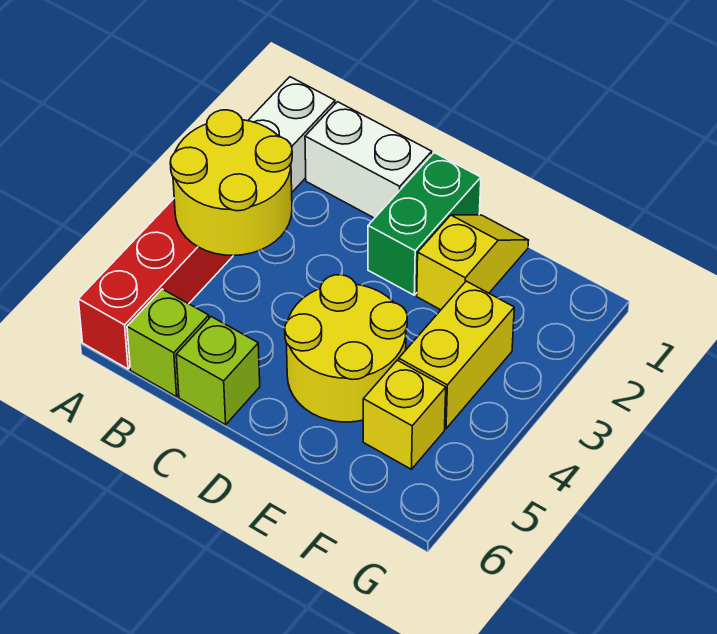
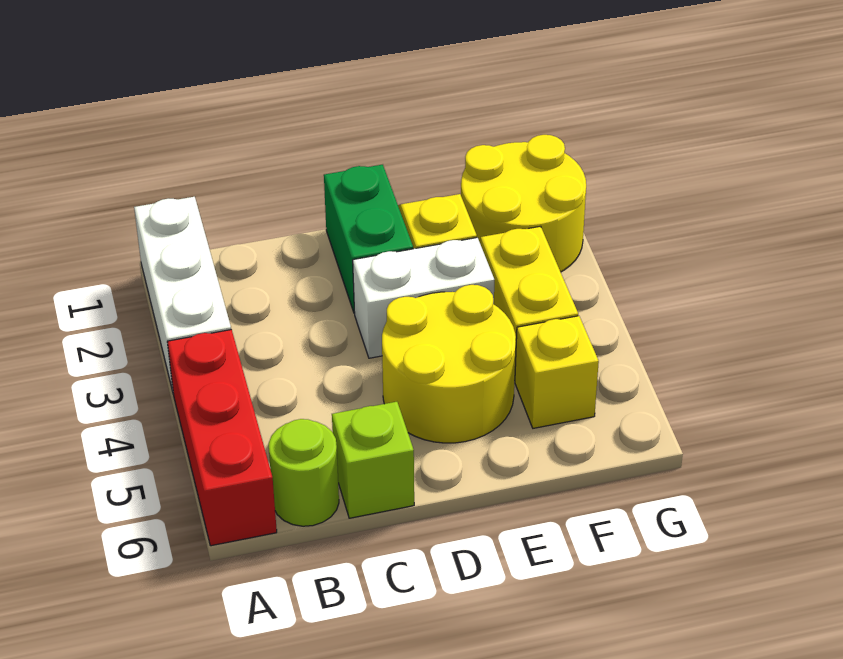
yellow 2x2 round brick [170,110,292,256] -> yellow 2x2 round brick moved to [461,135,586,272]
white 1x2 brick [305,102,432,218] -> white 1x2 brick moved to [353,238,494,358]
lime 1x1 brick [127,289,209,397] -> lime 1x1 round brick [269,419,339,526]

